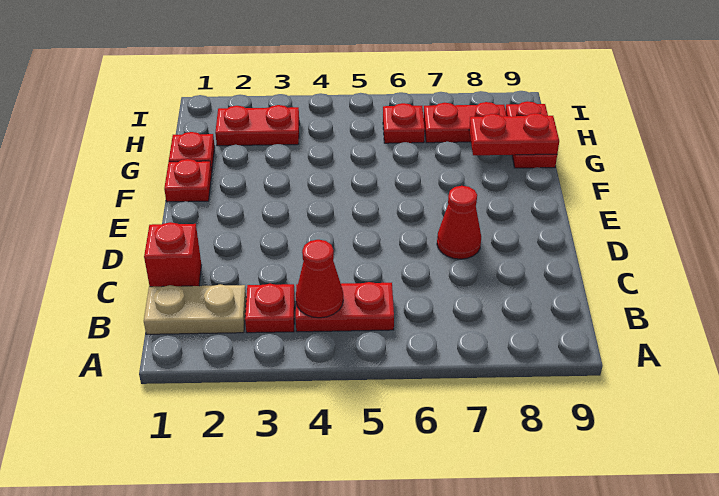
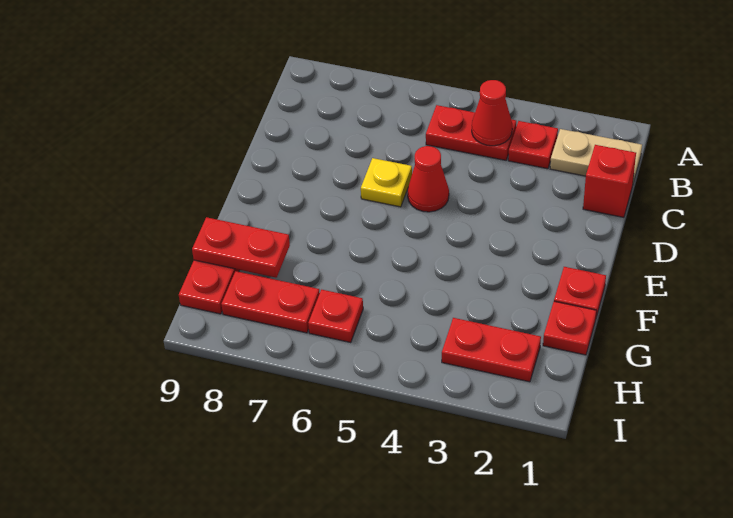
none -> yellow 1x1 plate [361,158,412,207]
red 1x1 cone [437,186,481,259] -> red 1x1 cone moved to [408,146,449,212]

